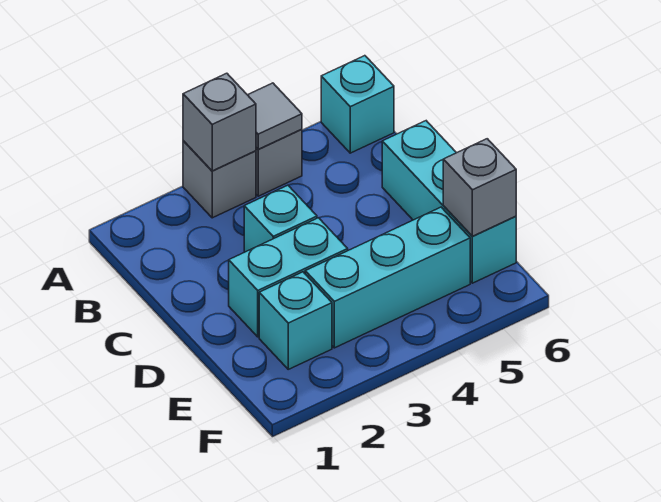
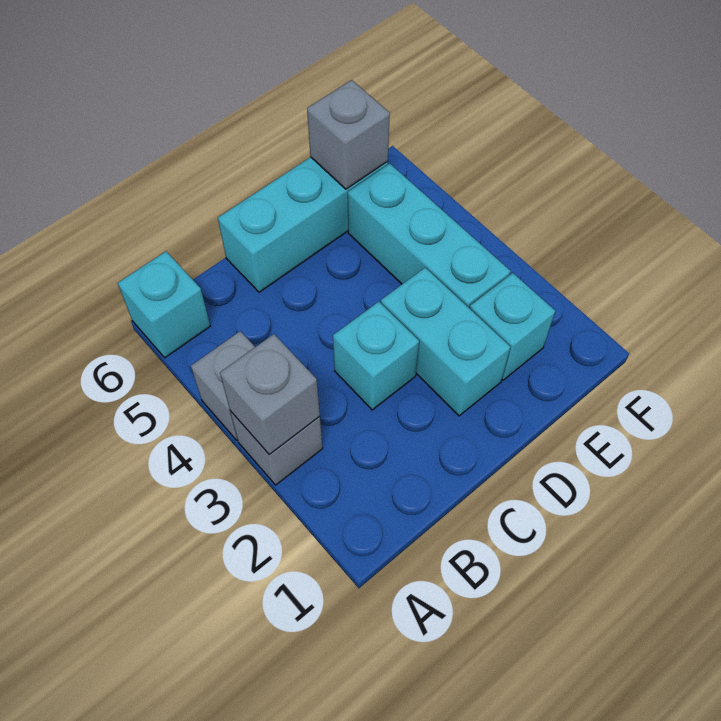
grey 1x1 tile [248,83,302,149] -> none

